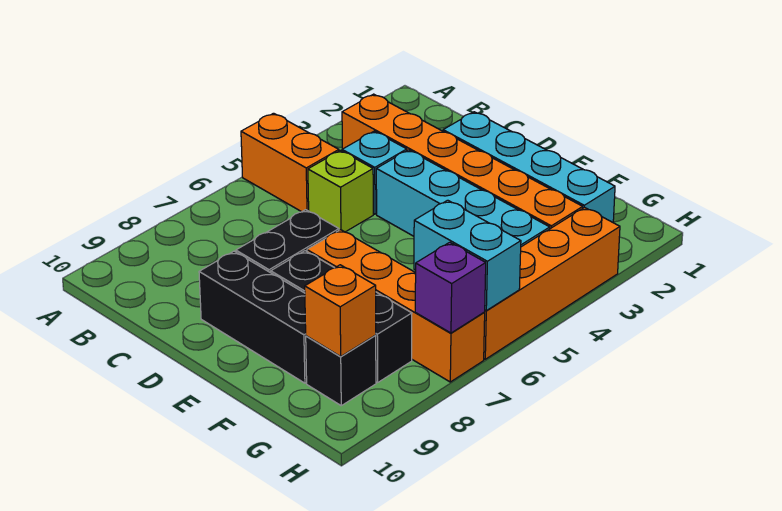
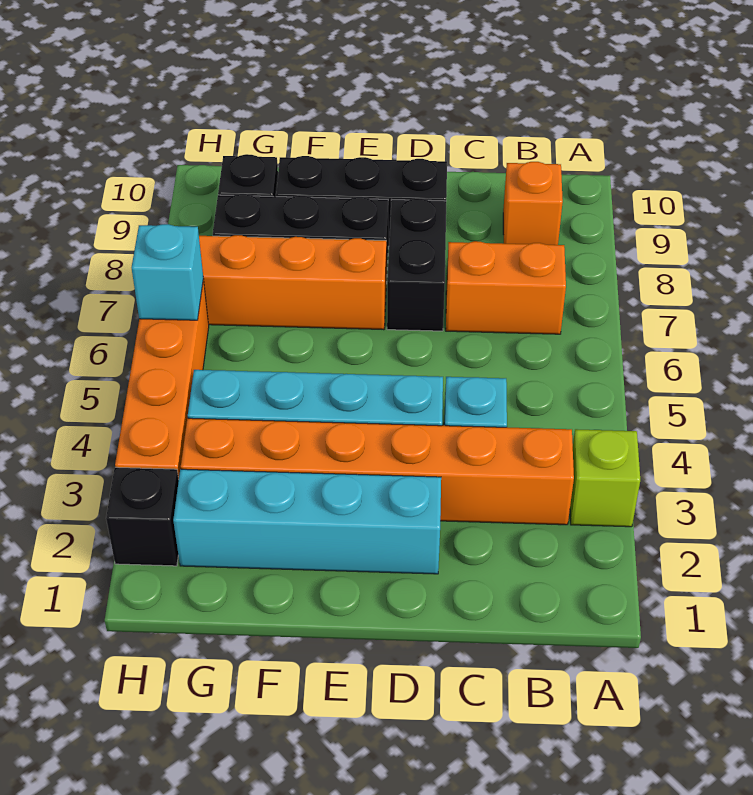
orange 1x2 brick [241,113,339,212] -> orange 1x2 brick moved to [446,241,566,334]
lime 1x1 brick [308,151,373,232] -> lime 1x1 brick moved to [570,429,640,527]
cyan 1x2 brick [414,200,521,311] -> cyan 1x1 brick [132,224,203,320]
orange 1x1 brick [305,265,376,356] -> orange 1x1 brick moved to [503,162,563,245]
none -> black 1x1 brick [106,467,179,566]
purple 1x1 brick [415,242,486,333] -> none

